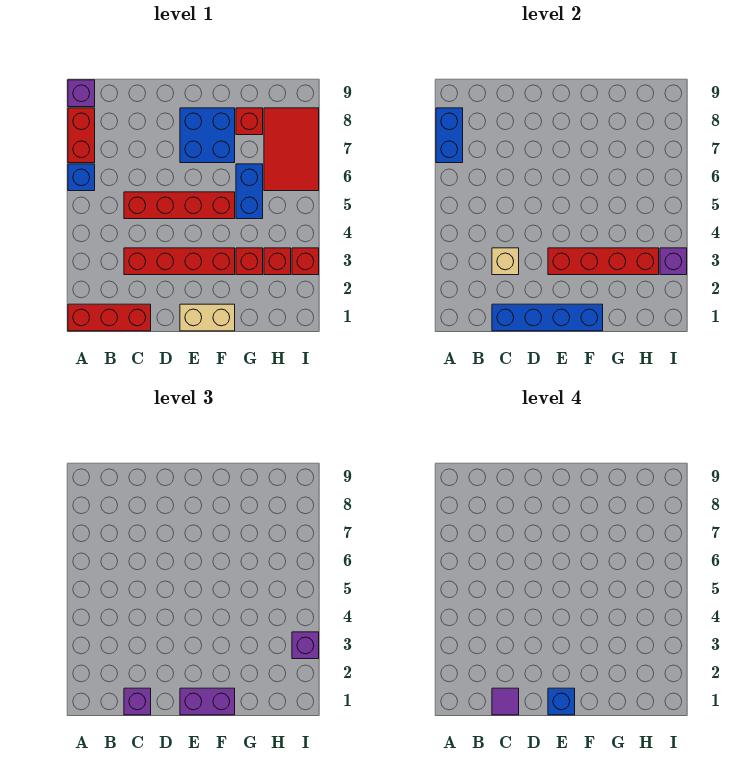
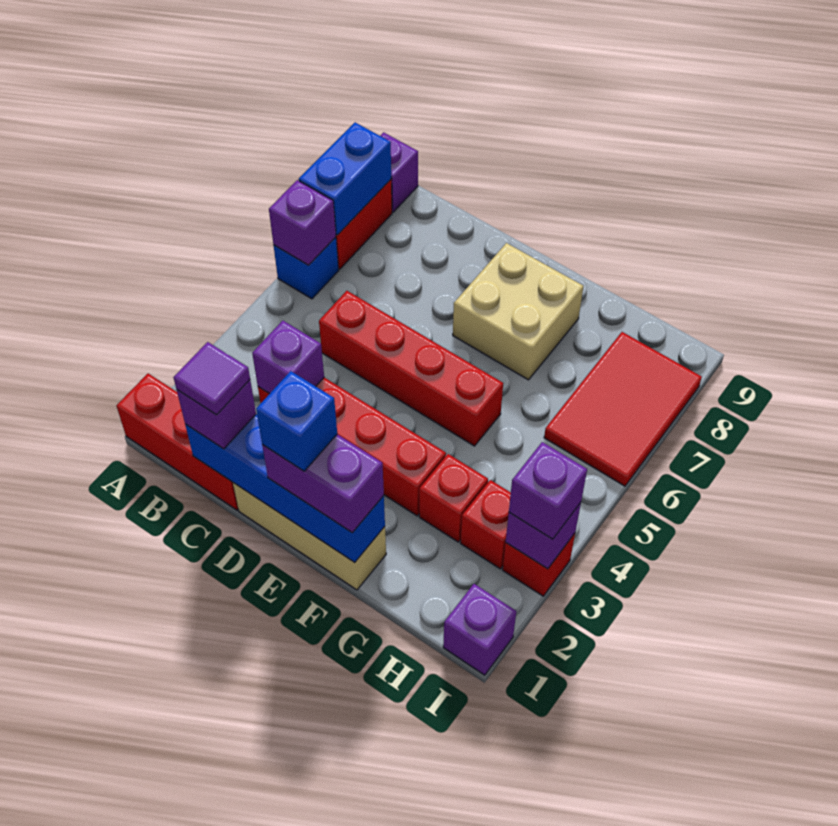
none -> purple 1x1 brick [269,180,336,265]
tan 1x1 brick [492,248,519,275] -> purple 1x1 brick [252,321,324,394]
tan 1x2 brick [180,304,235,331] -> tan 1x3 brick [233,483,386,590]
red 1x4 brick [548,248,659,275] -> none
blue 2x2 brick [180,108,235,163] -> tan 2x2 brick [453,243,583,380]
blue 1x2 brick [236,164,263,219] -> none
red 1x1 brick [236,108,263,135] -> none
none -> purple 1x1 brick [443,584,516,675]

